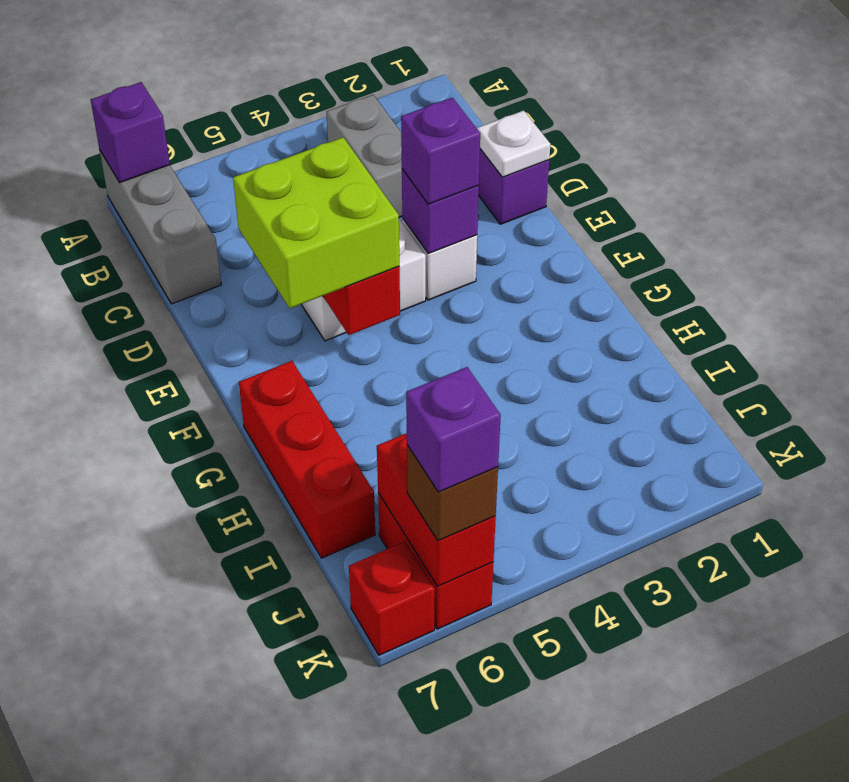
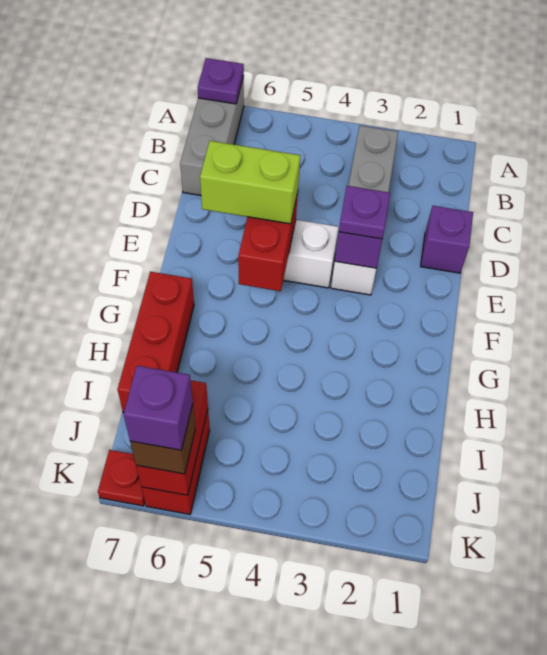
purple 1x1 brick [91,82,170,183] -> purple 1x1 plate [198,58,244,104]
white 1x1 plate [477,111,550,177] -> none
purple 1x1 brick [401,98,480,204] -> purple 1x1 plate [339,186,390,239]
lime 2x2 brick [233,137,399,308] -> lime 1x2 brick [200,141,301,224]
red 1x1 brick [349,542,435,655] -> red 1x1 plate [98,450,145,506]

